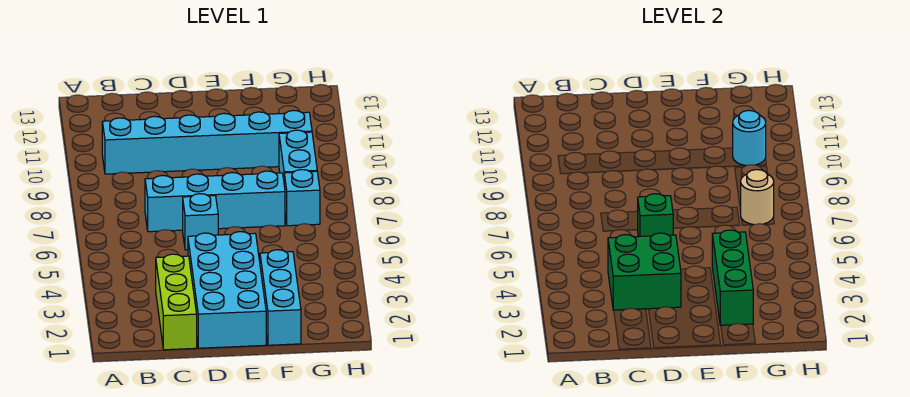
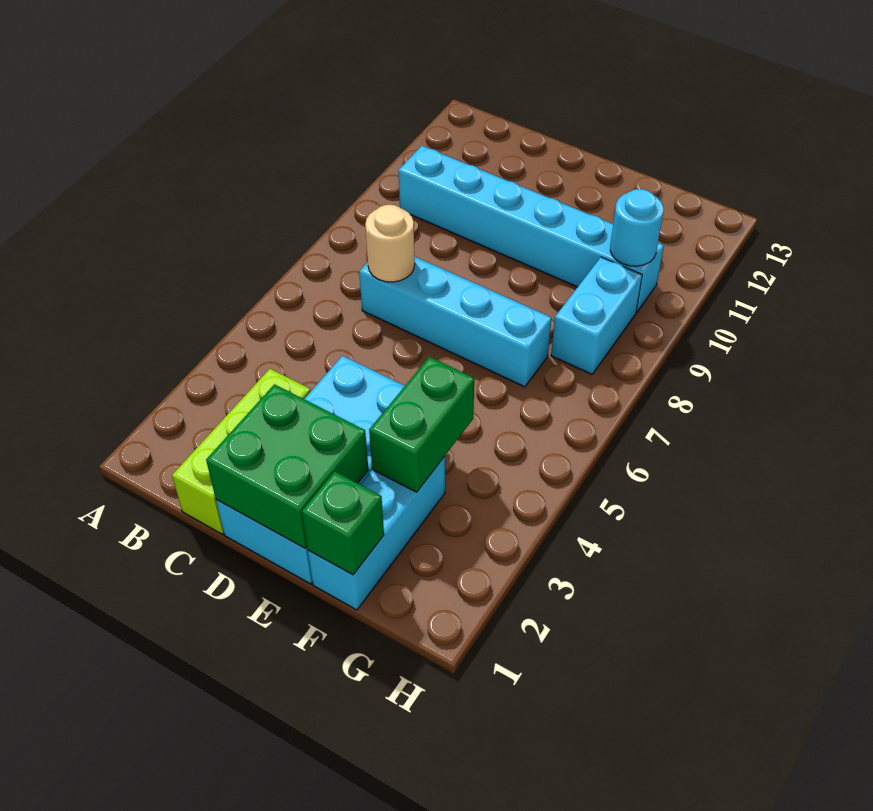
green 2x2 brick [608,233,681,310] -> green 2x2 brick moved to [206,384,368,548]
cyan 1x1 brick [183,194,218,250] -> none
green 1x1 brick [638,194,673,237] -> green 1x1 brick moved to [302,471,384,575]
green 1x3 brick [712,230,753,326] -> green 1x2 brick [369,357,474,492]
cyan 1x1 brick [284,170,320,226] -> none
tan 1x1 round brick [740,170,774,225] -> tan 1x1 round brick moved to [365,205,415,282]

